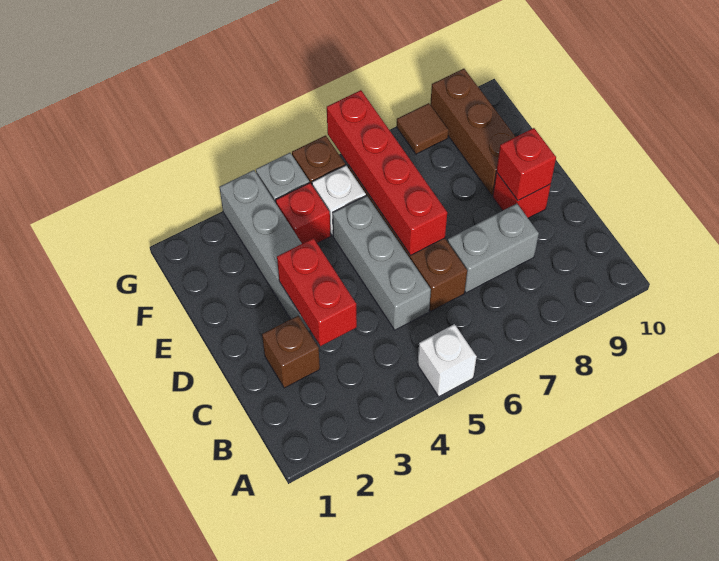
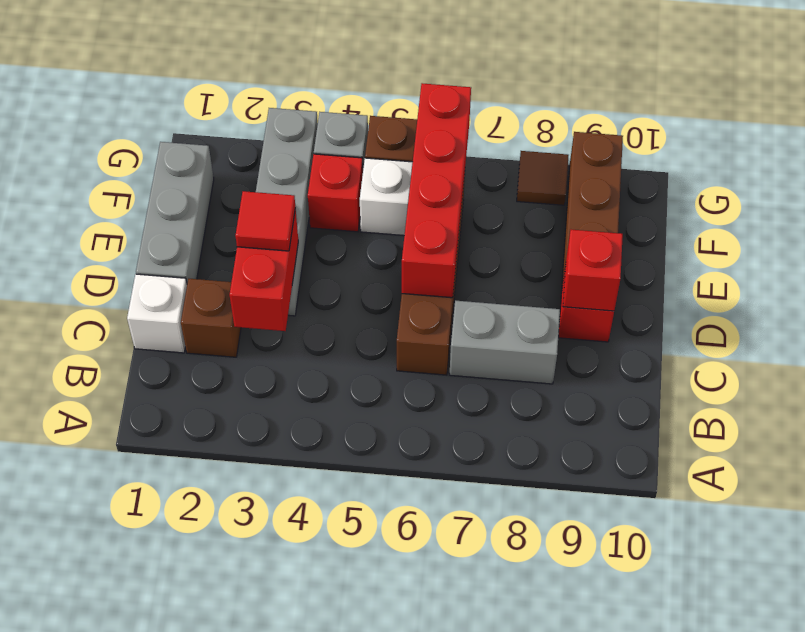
white 1x1 brick [418,324,477,397] -> white 1x1 brick moved to [127,274,187,353]
grey 1x3 brick [333,196,431,330] -> grey 1x3 brick moved to [136,142,214,283]
none -> red 1x1 tile [235,191,295,251]

